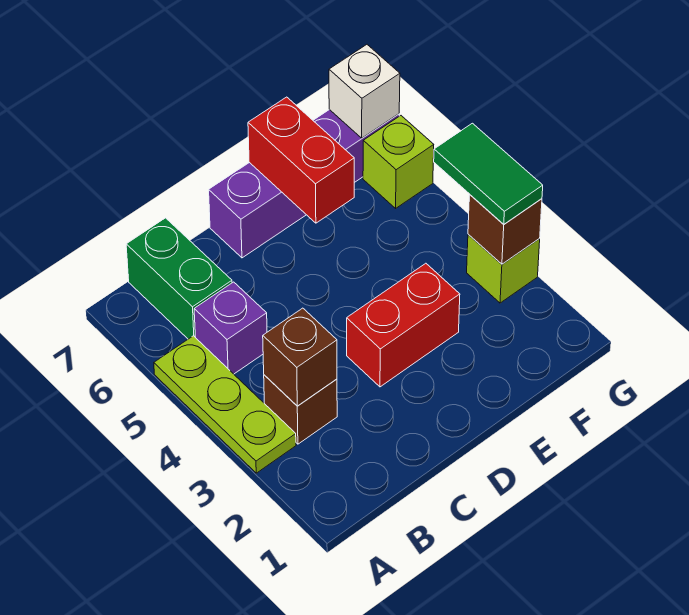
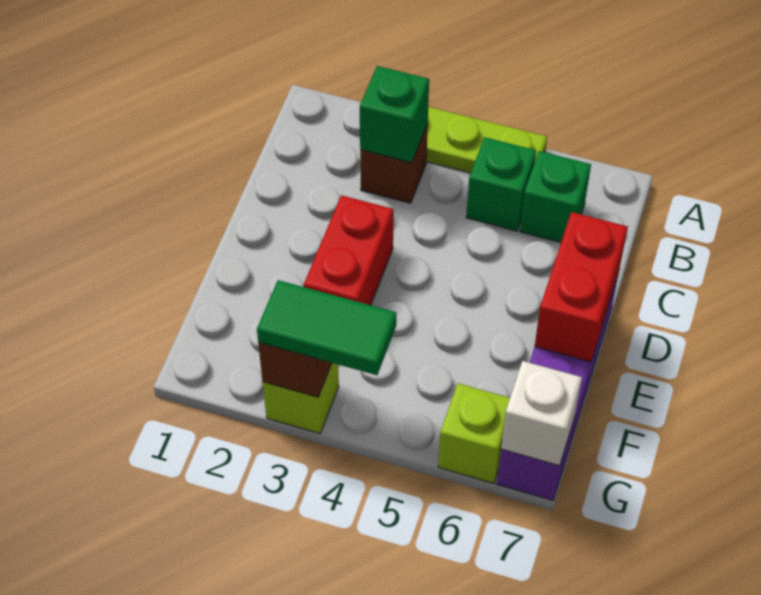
brown 1x1 brick [263,308,337,406] -> green 1x1 brick [360,66,429,163]
purple 1x1 brick [194,282,267,374] -> green 1x1 brick [466,137,536,231]
green 1x2 brick [126,218,232,339] -> green 1x1 brick [520,151,591,243]
red 1x2 brick [248,97,354,223] -> red 1x2 brick turned to [535,212,628,362]

